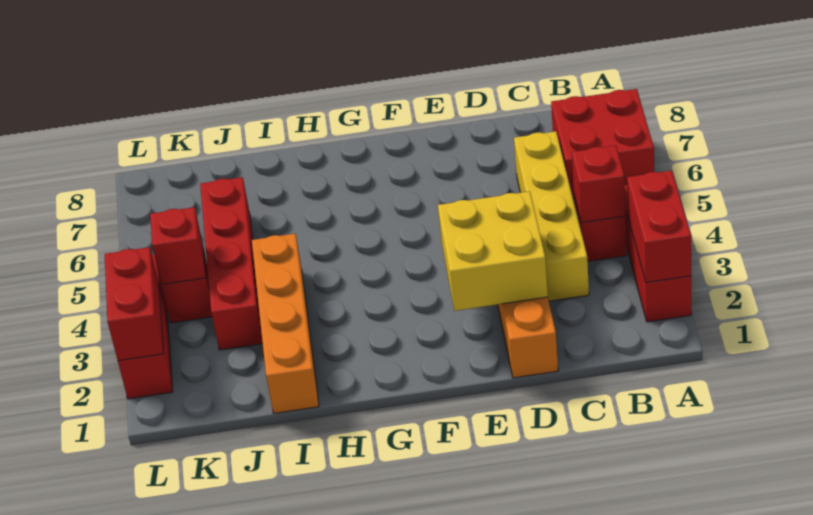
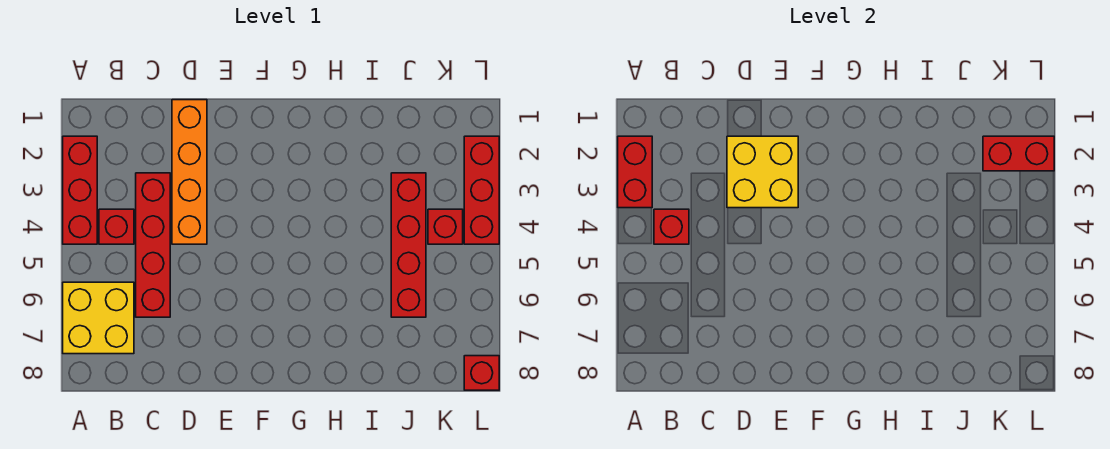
red 2x2 brick [551,89,654,198] -> yellow 2x2 brick [63,282,134,354]
yellow 1x4 brick [514,131,589,301] -> red 1x4 brick [136,173,170,317]
orange 1x4 brick [252,234,319,413] -> none
red 1x1 brick [150,207,206,285] -> red 1x1 brick moved to [464,356,499,390]
red 1x2 brick [105,247,164,361] -> red 1x2 brick turned to [983,136,1054,171]

